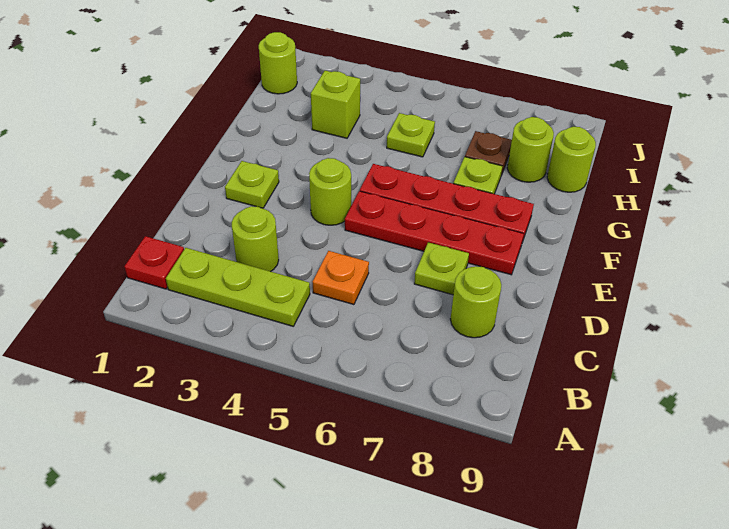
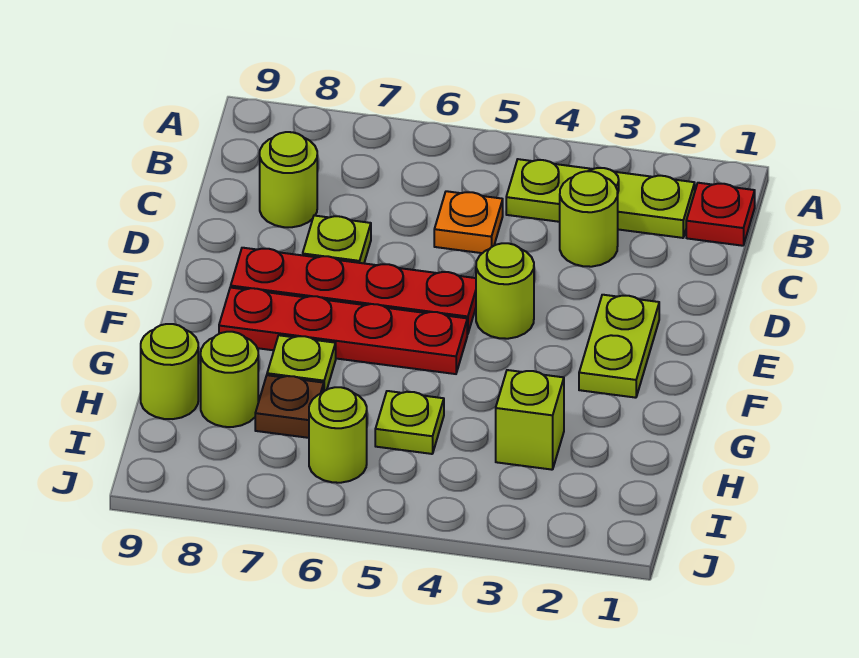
lime 1x1 plate [225,161,279,208] -> lime 1x2 plate [579,295,659,398]
lime 1x1 round brick [259,32,297,94] -> lime 1x1 round brick moved to [309,387,367,483]

